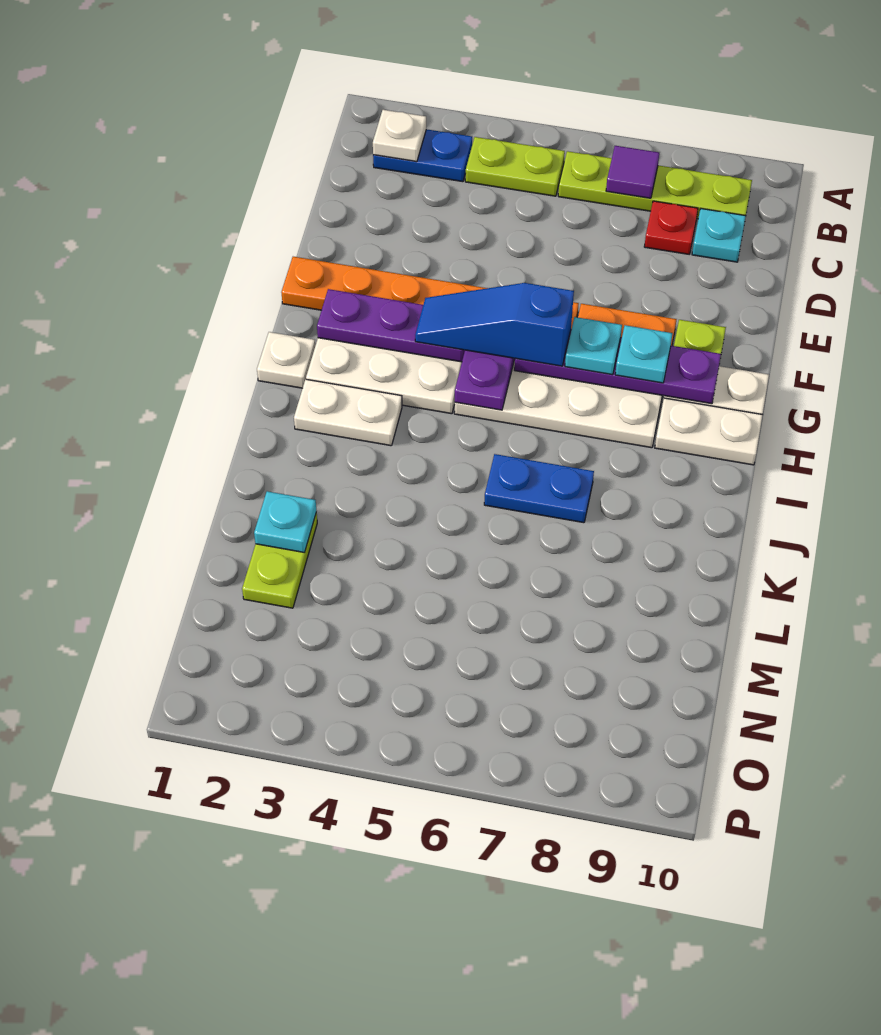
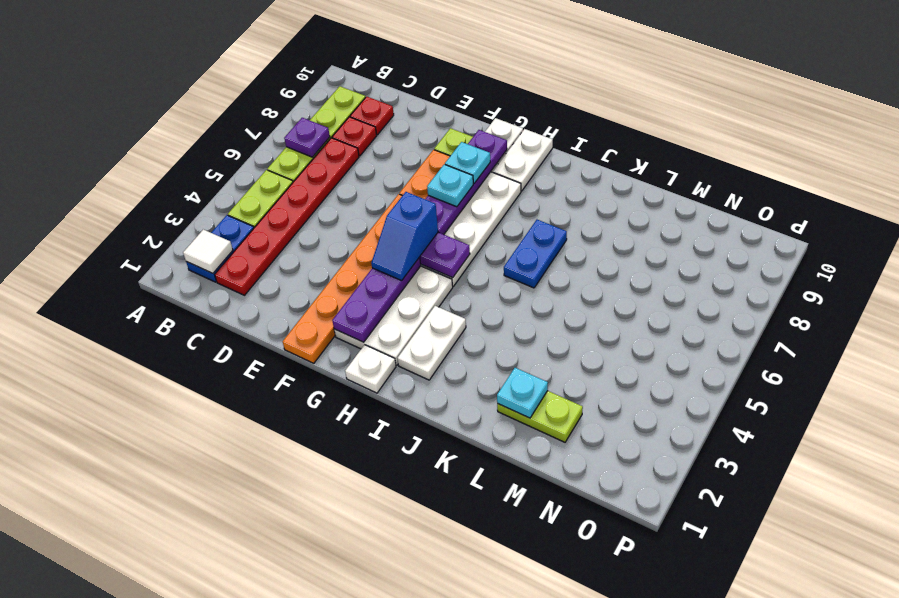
white 1x1 plate [373,110,426,162] -> white 1x1 tile [183,229,233,273]
purple 1x1 tile [606,146,659,198] -> purple 1x1 plate [284,118,330,157]
none -> red 1x6 plate [215,138,359,295]
cyan 1x1 plate [692,209,746,262] -> red 1x1 plate [350,97,394,135]
blue 1x3 slope [415,283,574,366] -> blue 1x2 slope [371,192,438,280]

